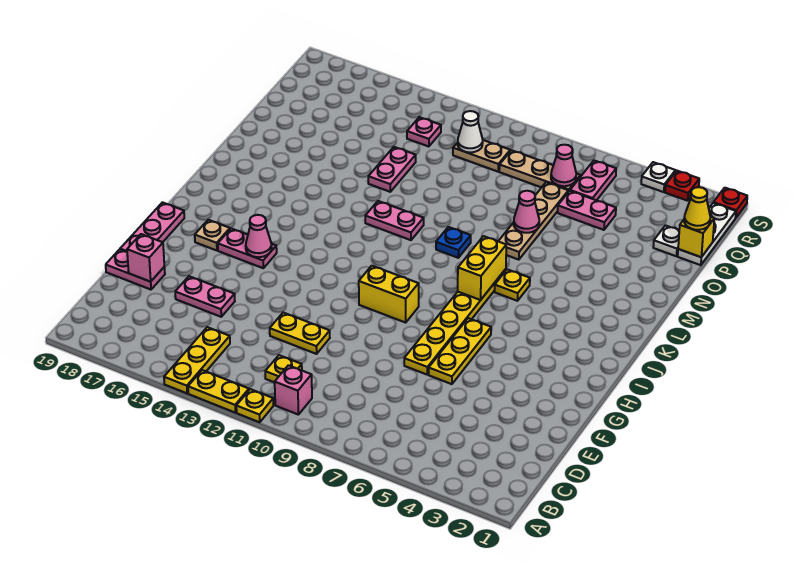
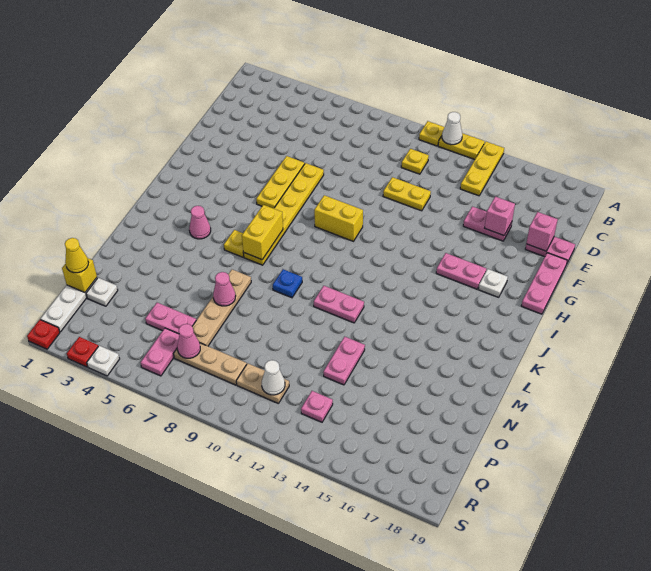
none -> white 1x1 cone [442,112,462,145]
pink 1x1 brick [275,365,312,415] -> pink 1x1 brick moved to [485,197,515,236]
pink 1x1 cone [246,215,272,257] -> pink 1x1 cone moved to [189,206,211,239]
tan 1x1 plate [195,220,230,250] -> white 1x1 plate [478,269,508,297]

